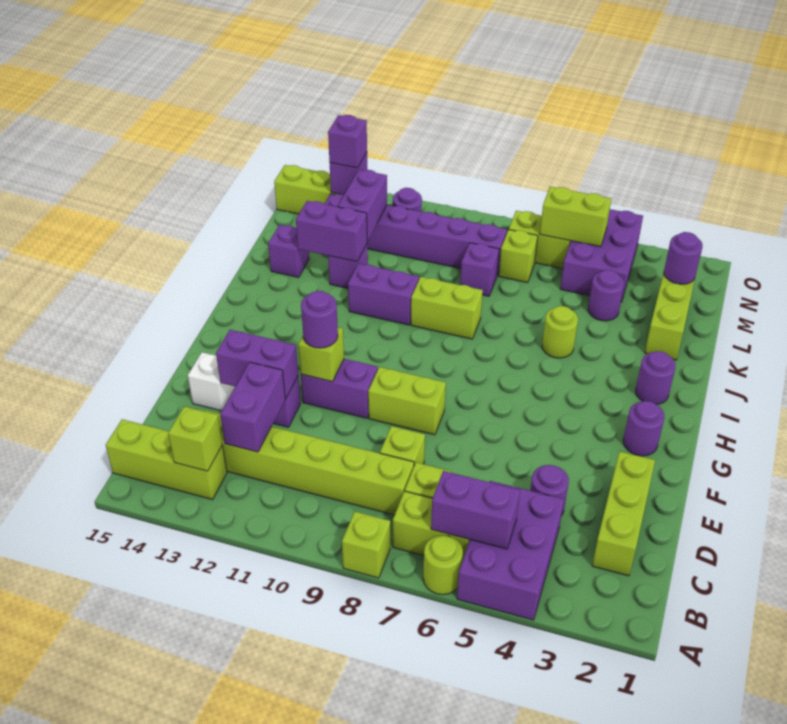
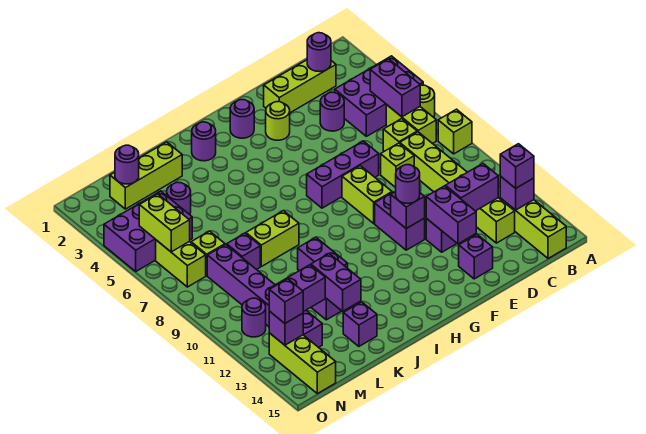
lime 1x1 brick [168,406,222,471] -> purple 1x1 brick [500,176,534,210]
none -> purple 1x1 brick [500,144,534,188]
none -> purple 1x1 round brick [307,33,331,72]
none -> purple 1x3 brick [307,141,379,208]
white 1x1 brick [188,352,235,411] -> purple 1x1 brick [459,234,493,279]
lime 1x1 brick [298,327,344,382] -> purple 1x1 brick [391,192,425,229]
lime 1x1 round brick [542,306,578,358] -> lime 1x1 round brick moved to [266,102,290,140]
lime 1x2 brick [411,277,483,339] -> lime 1x2 brick turned to [246,211,299,266]

